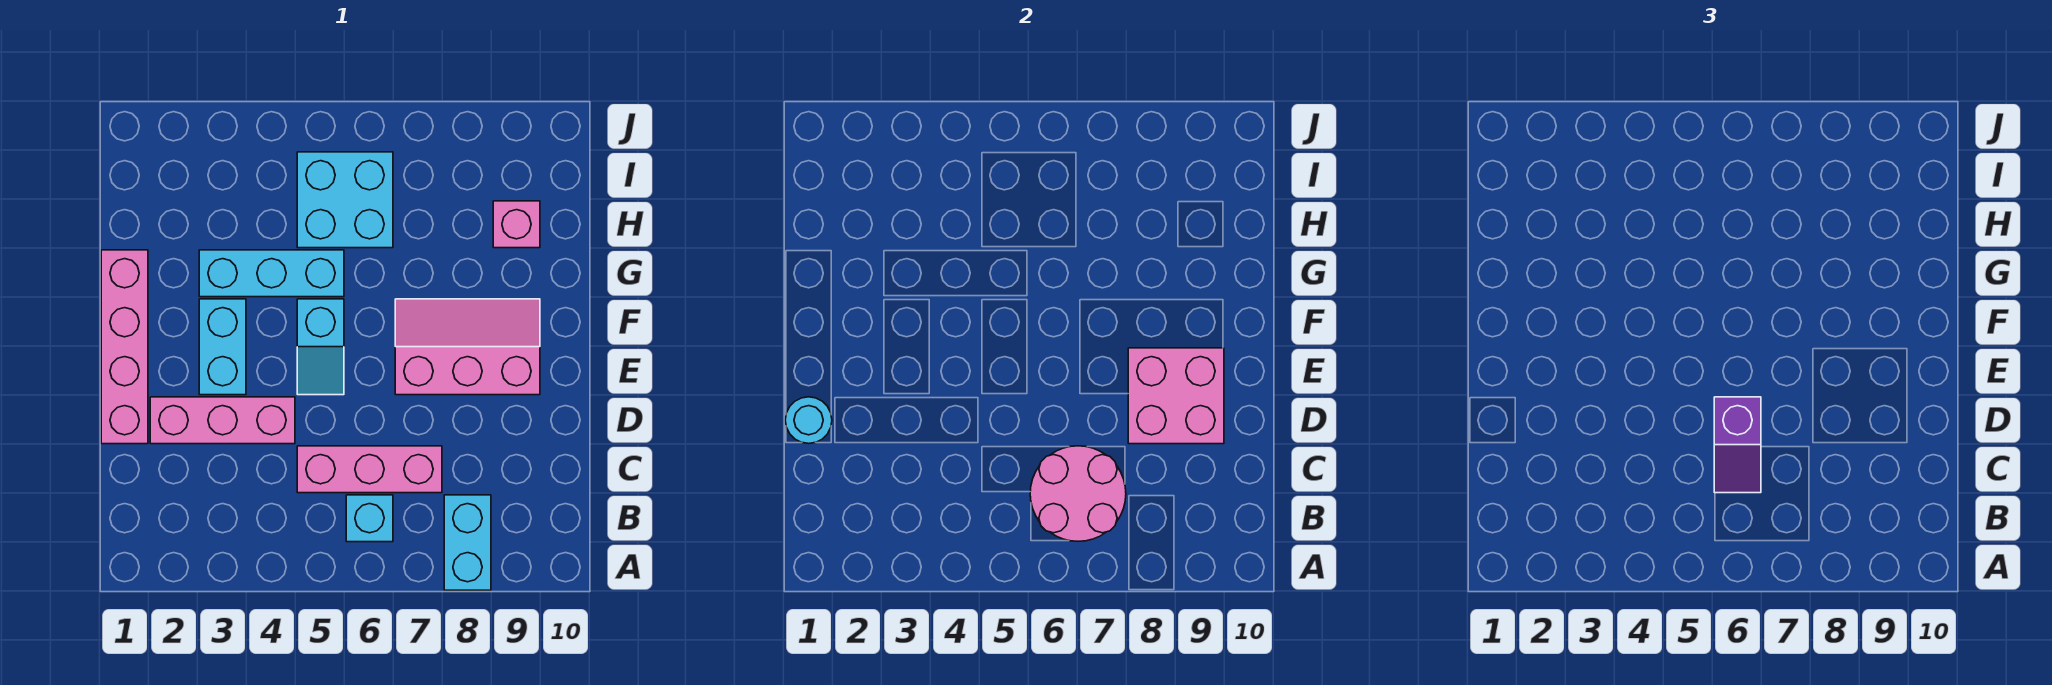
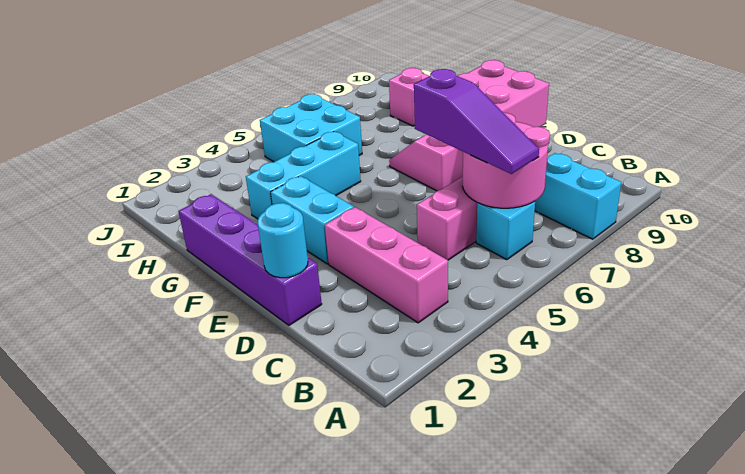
purple 1x2 slope [1714,397,1761,493] -> purple 1x3 slope [414,69,539,174]
pink 1x4 brick [101,250,148,444] -> purple 1x4 brick [178,194,322,325]
pink 1x3 brick [150,397,295,444] -> pink 1x3 brick turned to [325,207,448,323]
cyan 1x2 slope [297,299,344,395] -> none

